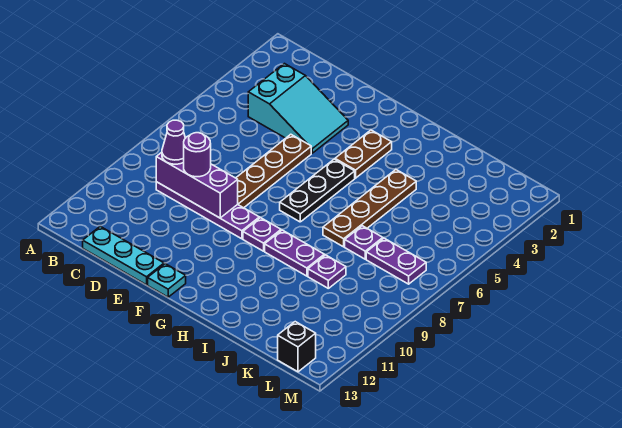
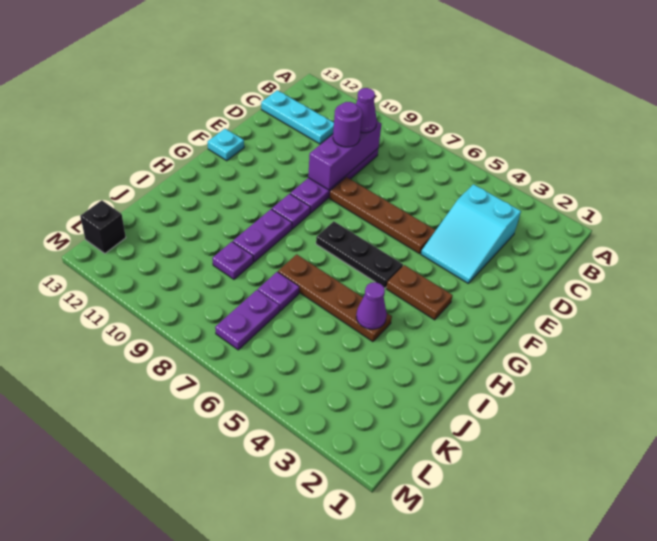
cyan 1x3 plate [83,226,164,285] -> cyan 1x3 plate turned to [261,90,334,144]
none -> purple 1x1 cone [356,282,387,329]

